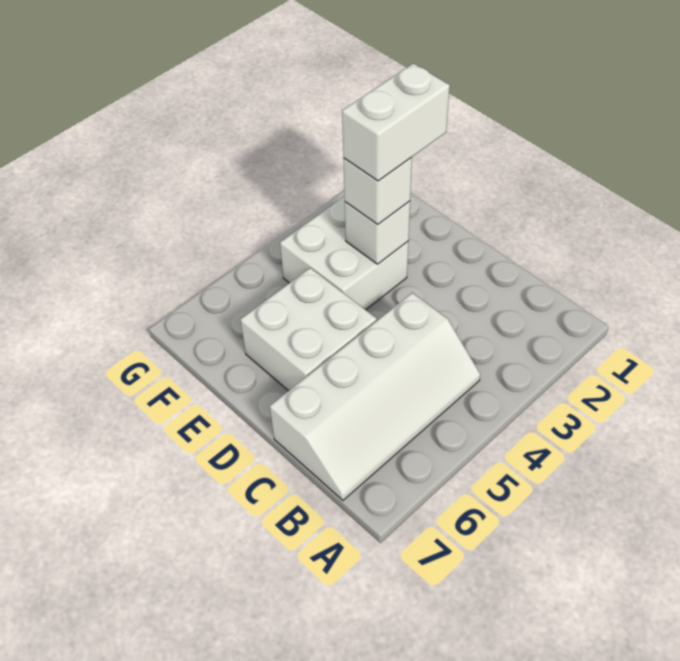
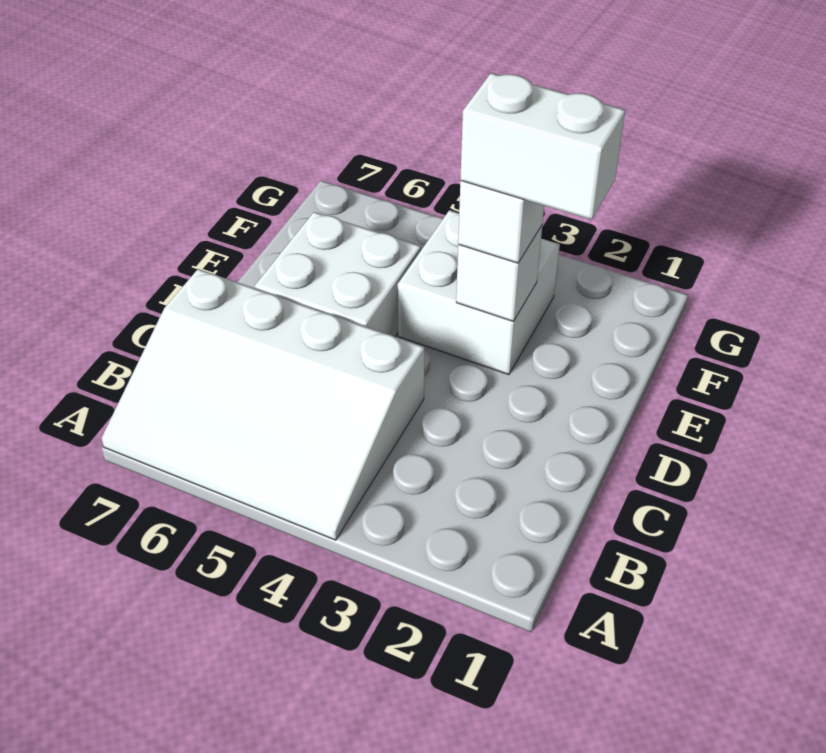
white 2x4 slope [270,293,480,500] -> white 3x4 slope [102,269,424,540]

